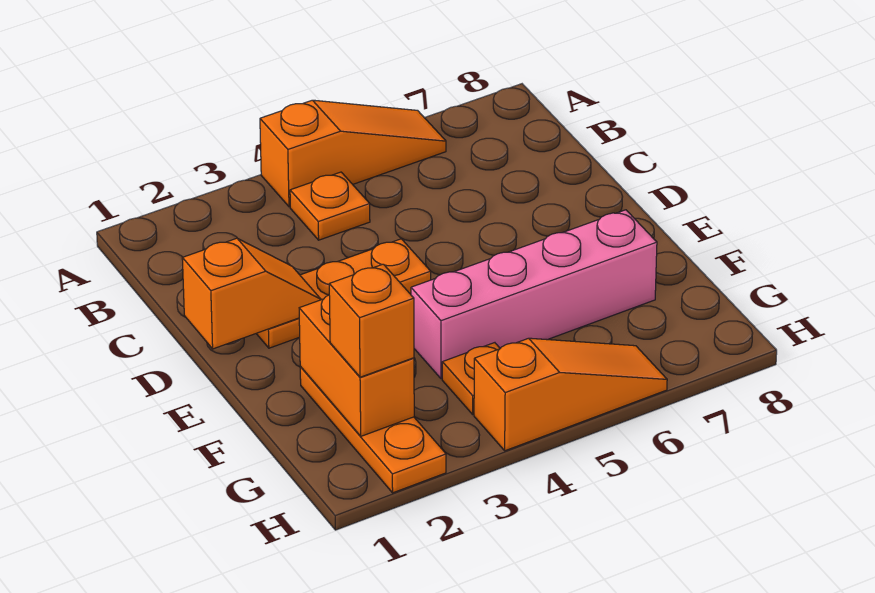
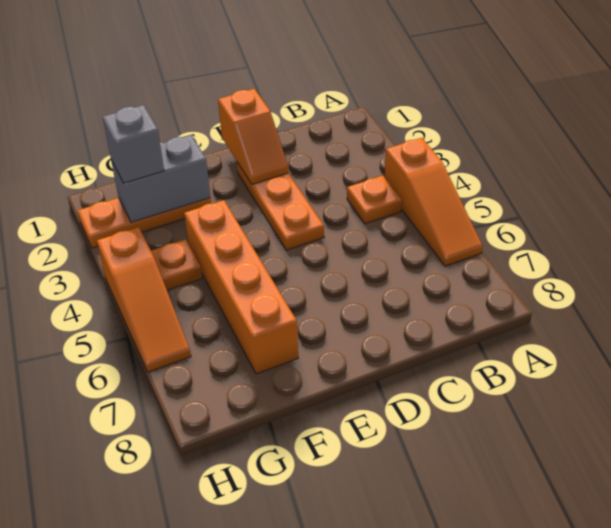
orange 1x2 brick [299,295,414,436] -> grey 1x2 brick [111,135,210,223]
pink 1x4 brick [411,210,657,379] -> orange 1x4 brick [184,200,298,374]
orange 1x1 brick [329,264,414,377] -> grey 1x1 brick [103,105,164,183]

